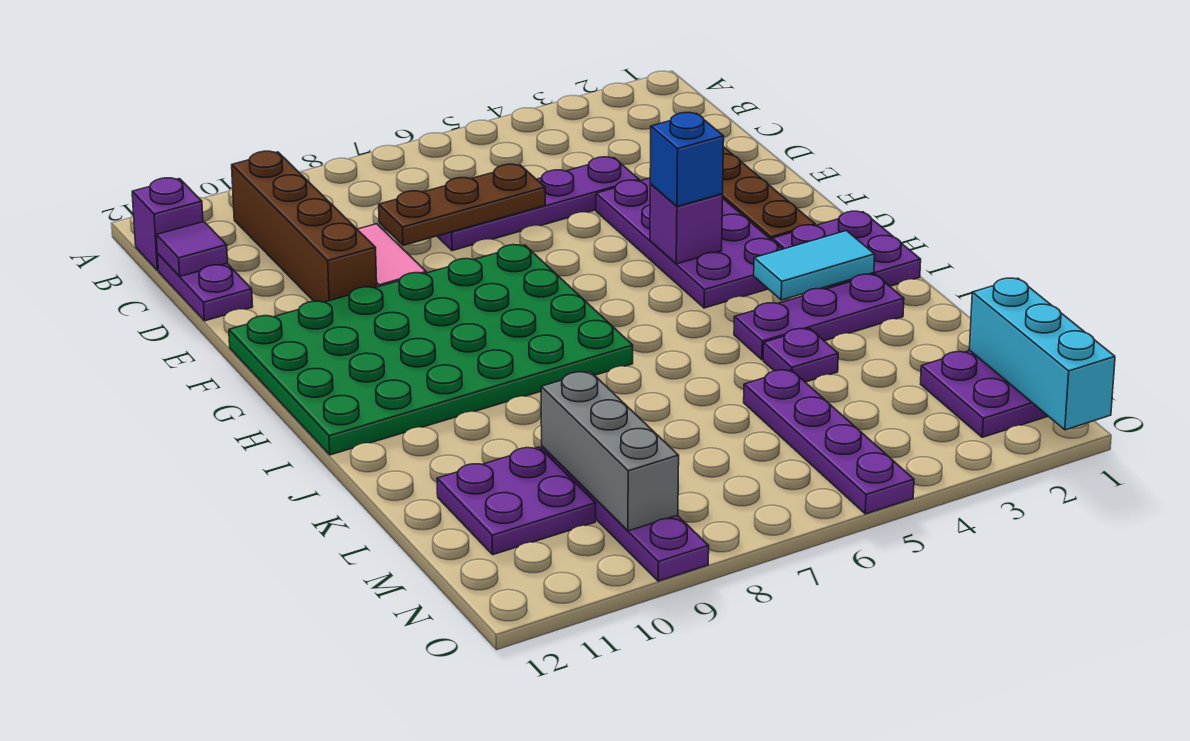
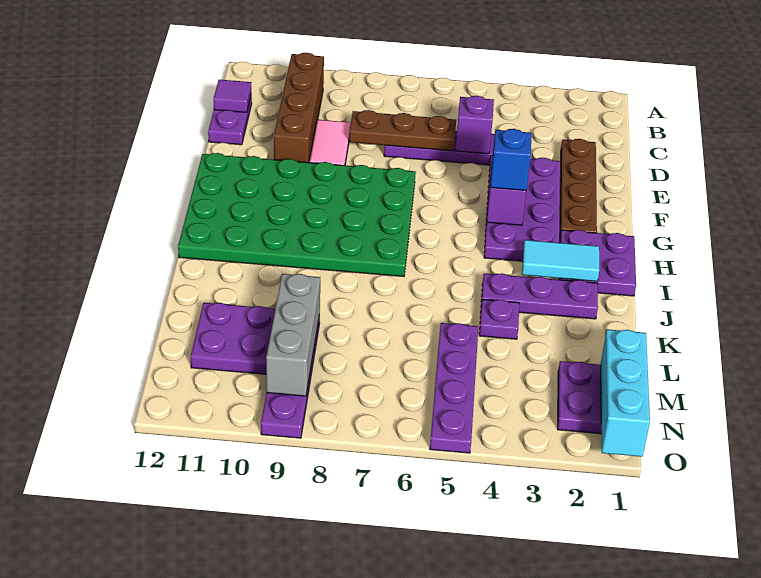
purple 1x1 brick [132,178,203,271] -> purple 1x1 brick moved to [455,96,494,154]

